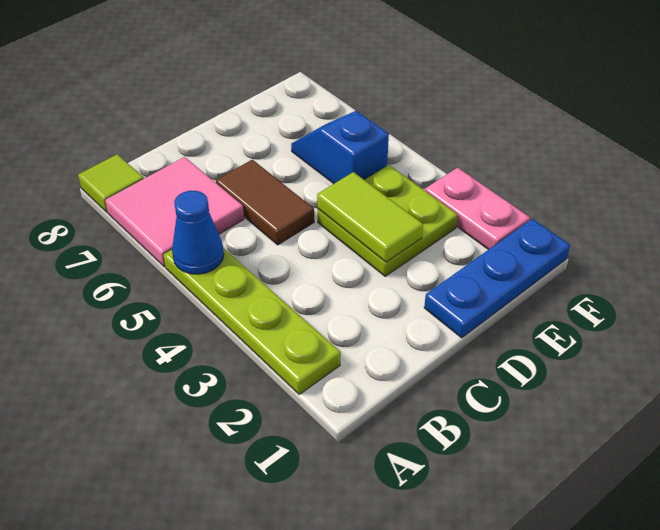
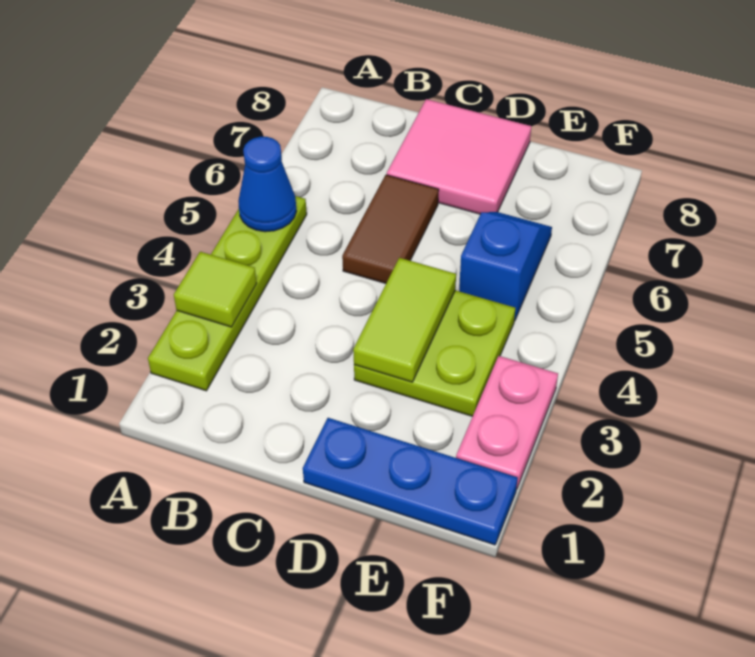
pink 2x2 tile [105,157,244,267] -> pink 2x2 tile moved to [387,99,531,214]
lime 1x1 tile [78,154,144,212] -> lime 1x1 tile moved to [174,252,257,327]

